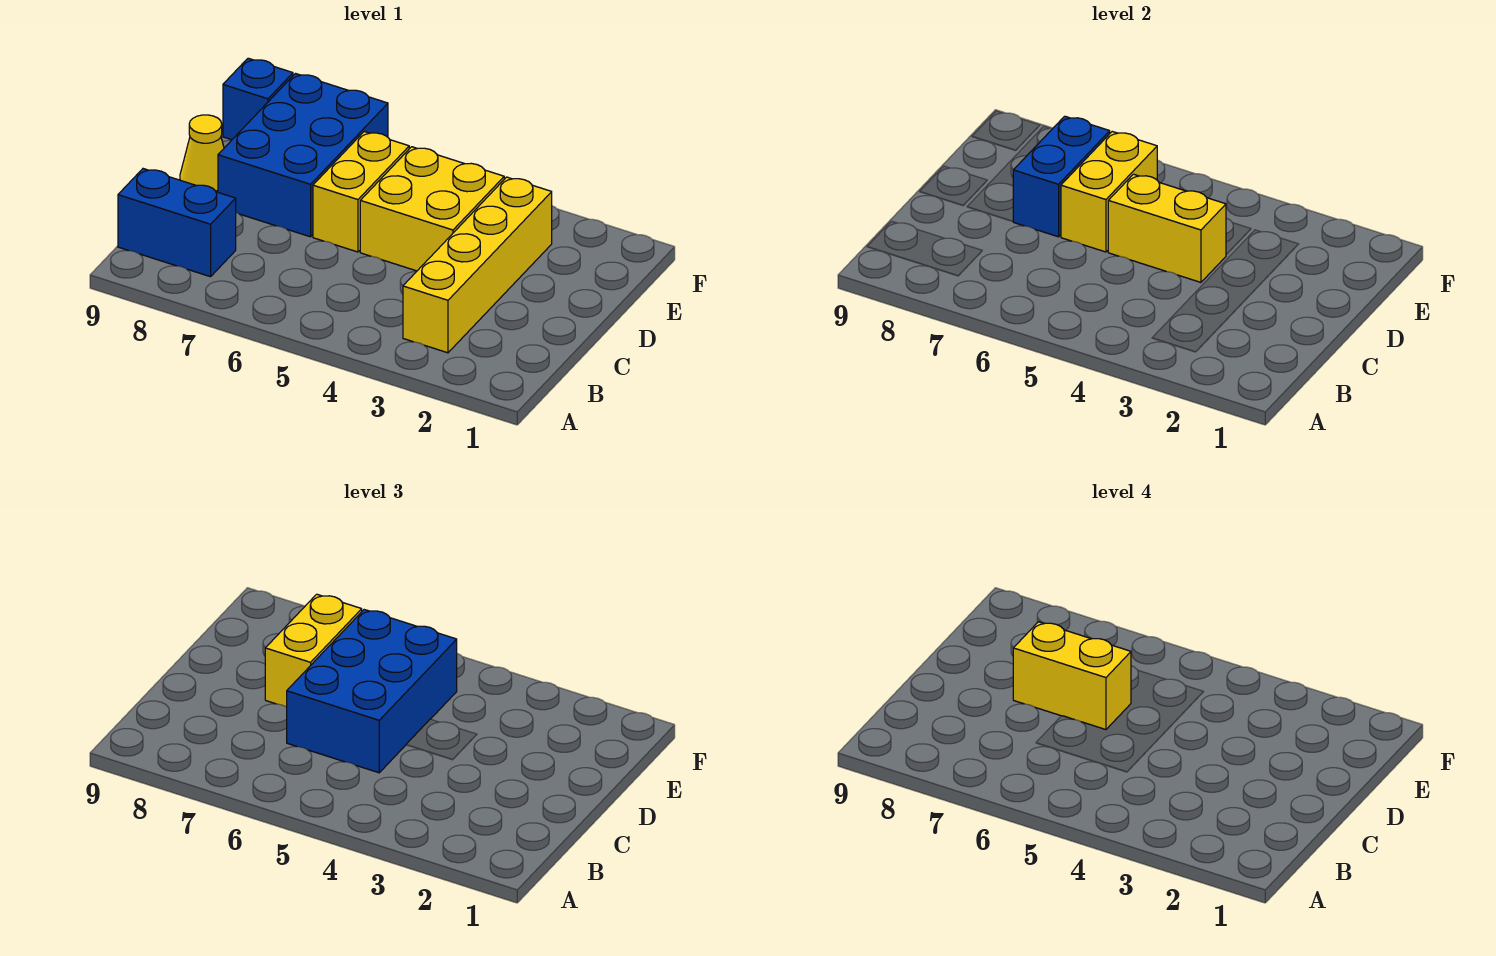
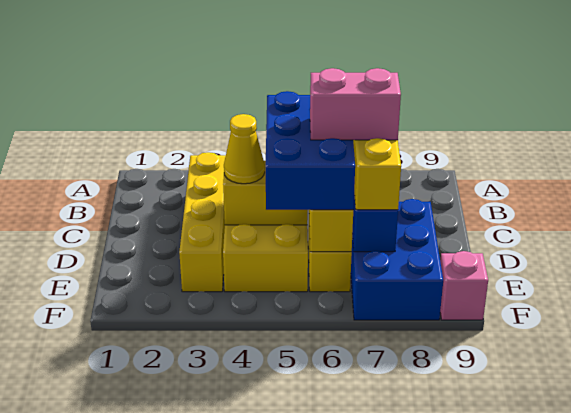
blue 1x2 brick [118,169,236,277] -> none
yellow 1x2 brick [1013,622,1131,730] -> pink 1x2 brick [310,68,401,140]
yellow 1x1 cone [180,115,224,192] -> yellow 1x1 cone moved to [224,114,265,184]
blue 1x1 brick [223,58,293,140] -> pink 1x1 brick [440,251,488,320]

